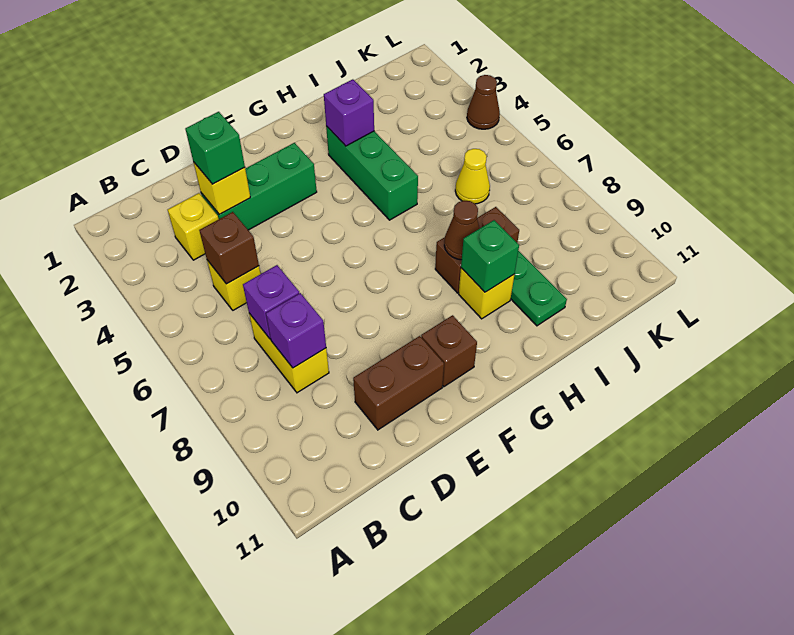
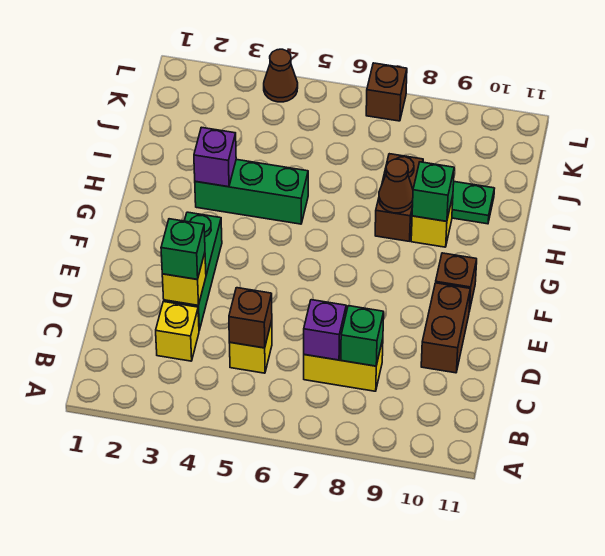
purple 1x1 brick [266,293,326,368] -> green 1x1 brick [341,306,384,366]
yellow 1x1 cone [455,149,490,204] -> none
none -> brown 1x1 brick [366,63,407,121]

